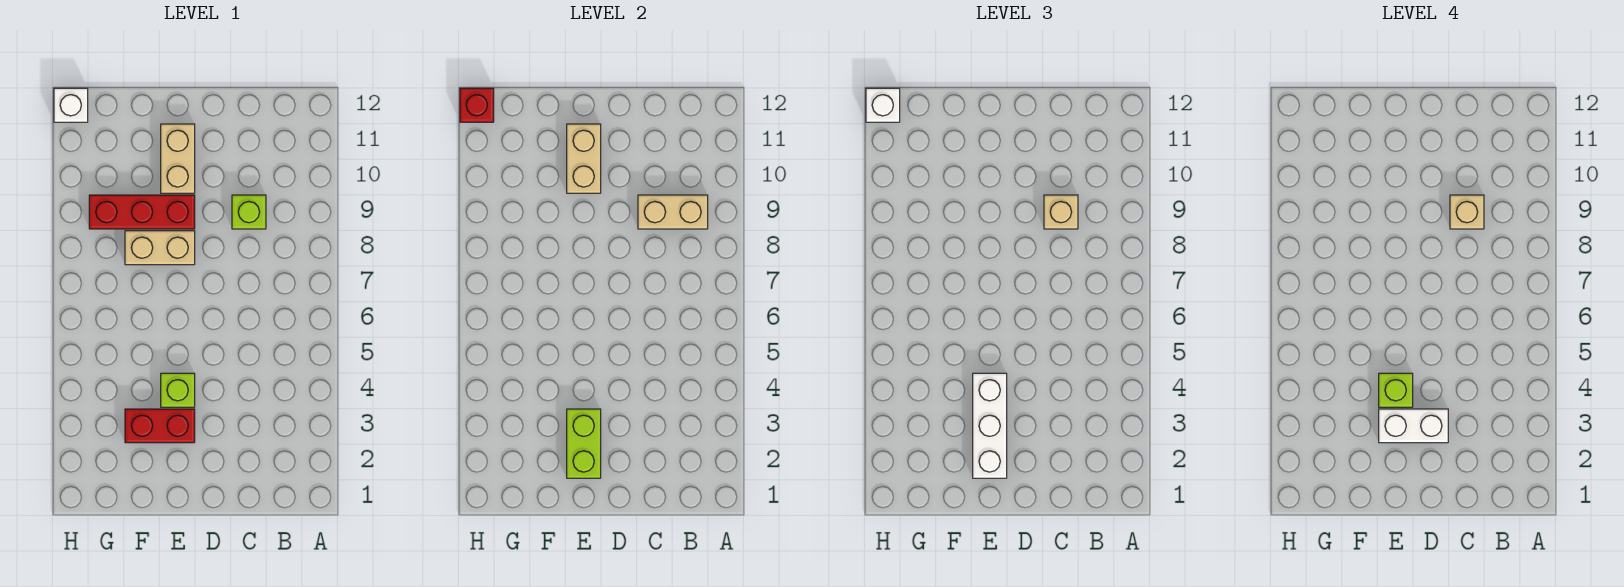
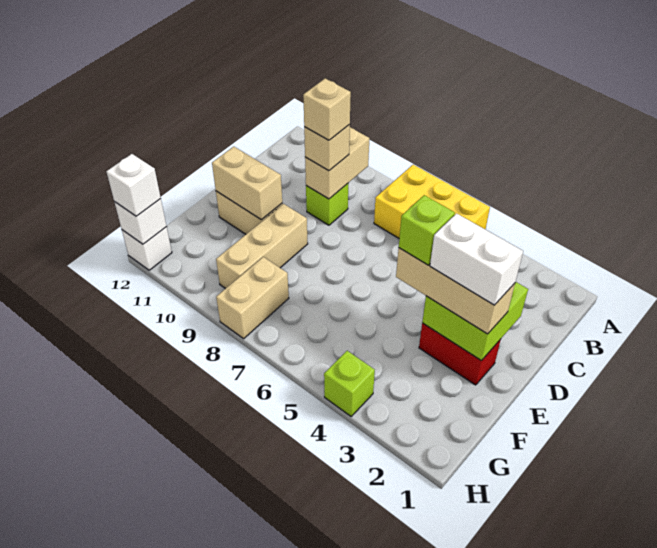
none -> yellow 2x3 brick [374,165,490,238]
white 1x2 brick [1379,409,1448,443] -> white 1x2 brick turned to [430,213,523,305]
lime 1x2 brick [567,409,601,478] -> lime 2x2 brick [422,282,528,361]
white 1x3 brick [973,373,1007,478] -> tan 1x3 brick [396,248,515,334]
red 1x2 brick [125,409,195,443] -> red 1x2 brick turned to [419,323,501,385]
lime 1x1 brick [161,373,195,407] -> lime 1x1 brick moved to [324,351,375,416]
tan 1x2 brick [125,231,195,265] -> tan 1x2 brick moved to [216,257,289,339]
red 1x3 brick [89,195,195,229] -> tan 1x3 brick [216,204,308,289]
red 1x1 brick [460,88,494,122] -> white 1x1 brick [115,199,167,244]

